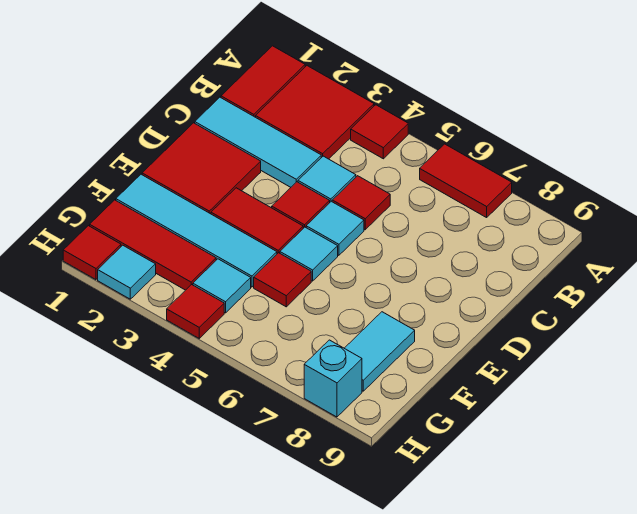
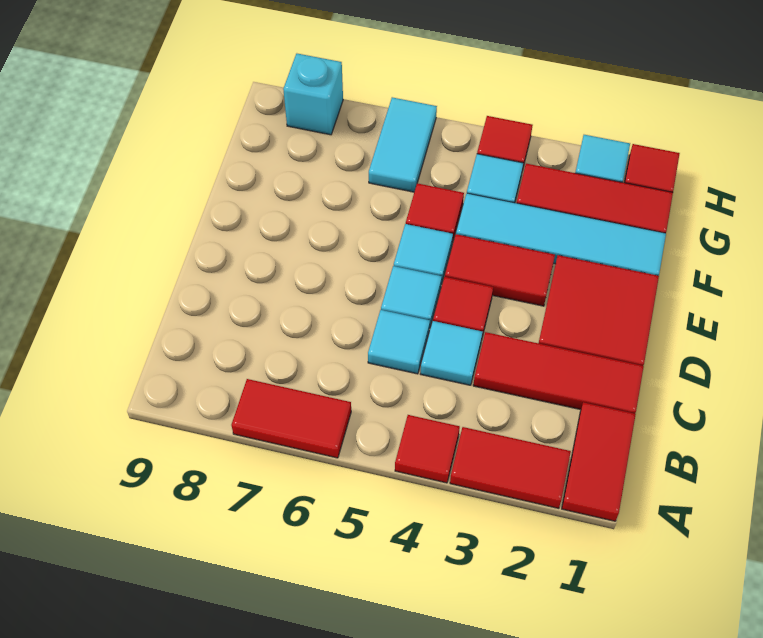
red 2x2 tile [256,66,374,159] -> red 1x2 tile [450,427,571,508]
cyan 1x3 tile [195,97,321,187] -> red 1x3 tile [473,332,644,413]
red 1x1 tile [332,176,390,230] -> cyan 1x1 tile [368,310,430,374]
cyan 1x2 tile [344,312,415,391] -> cyan 1x2 tile moved to [369,97,437,192]

